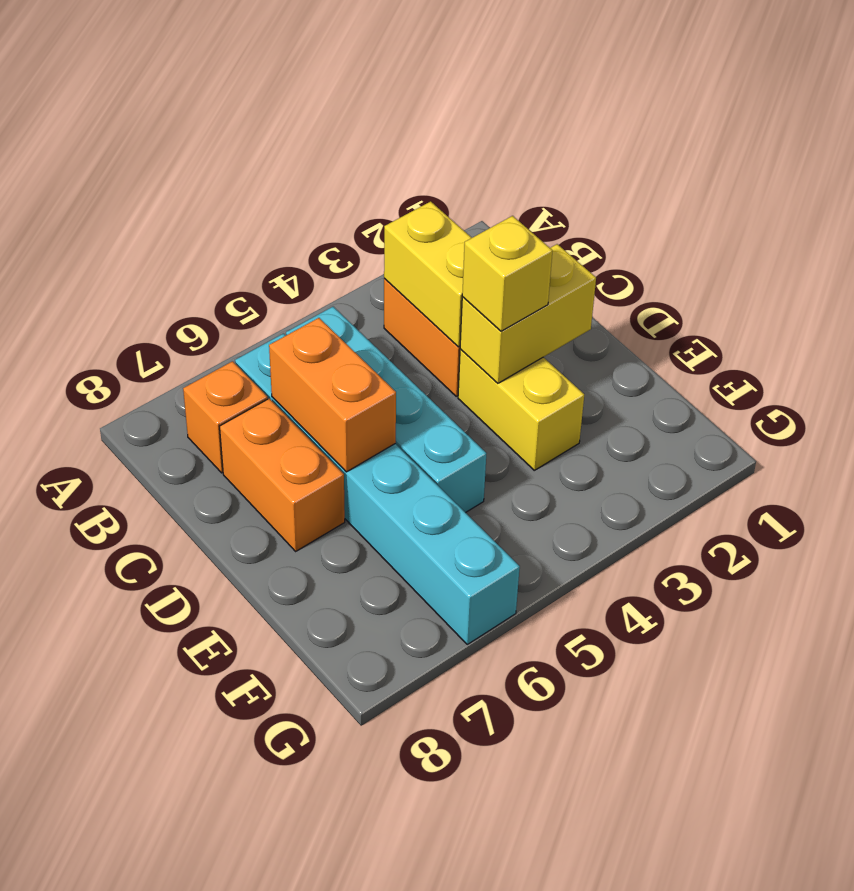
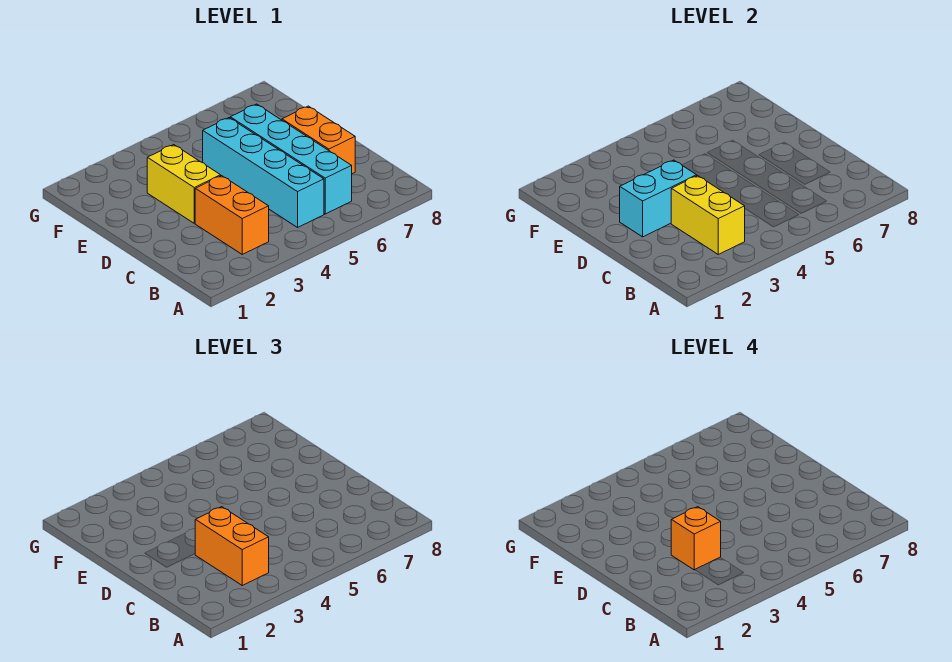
cyan 1x6 brick [235,334,520,644] -> cyan 1x4 brick [230,104,352,214]
orange 1x1 brick [183,361,268,473] -> orange 1x1 brick moved to [671,507,721,570]
orange 1x2 brick [269,318,396,472] -> orange 1x2 brick moved to [195,507,269,585]
yellow 1x2 brick [460,244,596,383] -> cyan 1x2 brick [620,160,697,237]
yellow 1x1 brick [462,216,553,331] -> none

